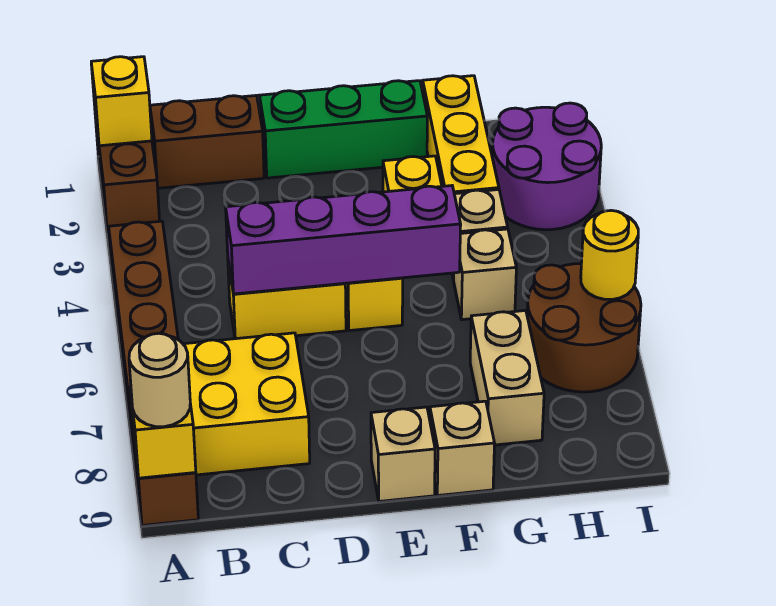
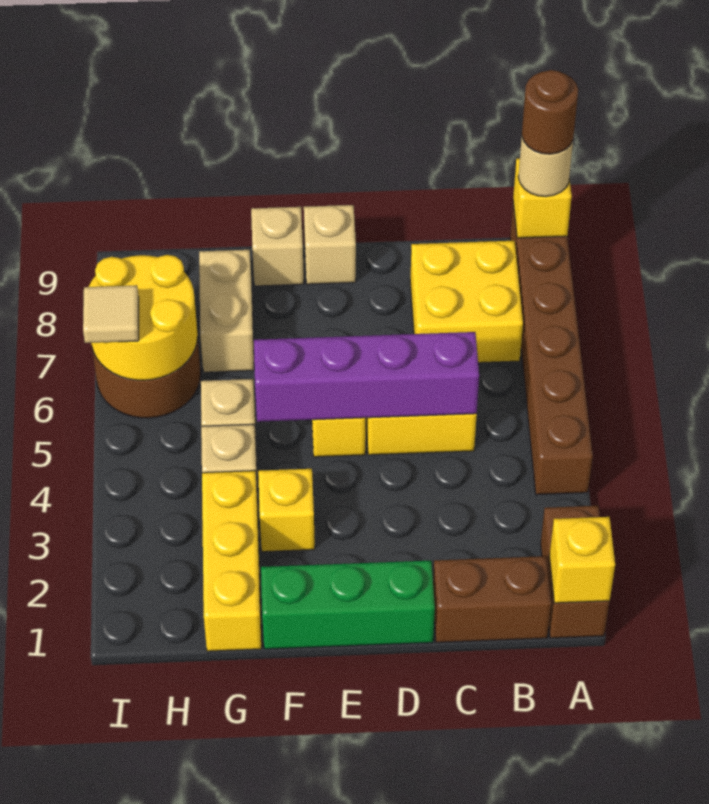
none -> brown 1x1 round brick [522,70,578,154]
purple 2x2 round brick [492,103,601,230] -> none
yellow 1x1 round brick [581,210,638,300] -> yellow 2x2 round brick [89,255,198,380]
none -> tan 1x1 tile [83,285,139,343]

